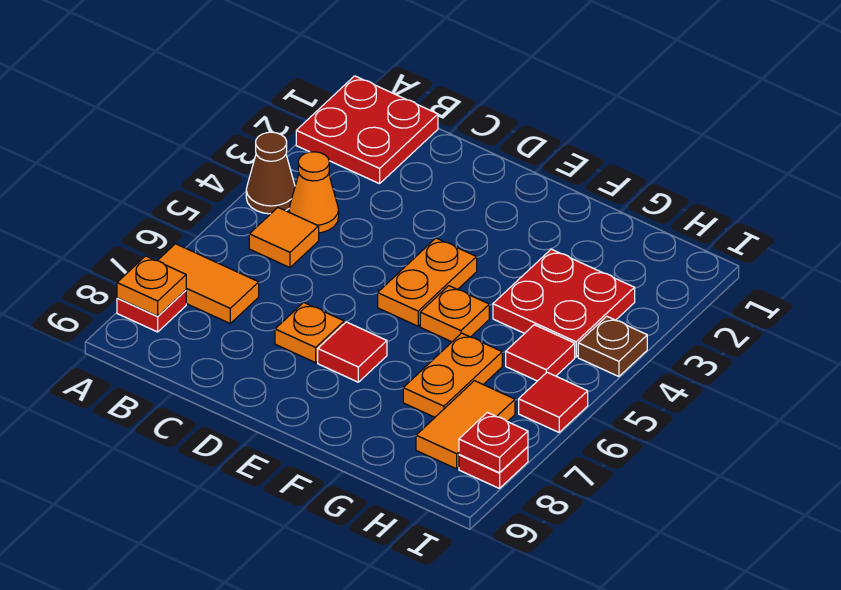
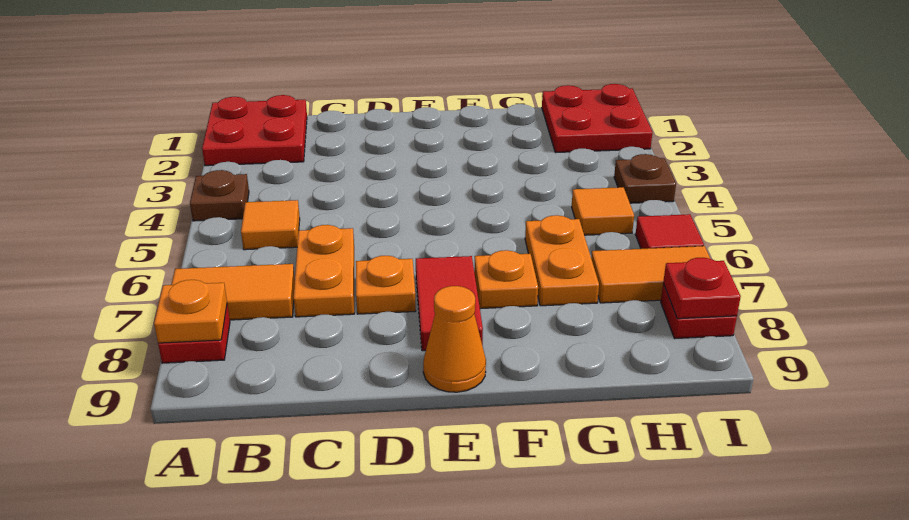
brown 1x1 cone [246,132,295,214] -> brown 1x1 plate [190,170,249,221]
orange 1x1 cone [289,152,339,233] -> orange 1x1 cone moved to [423,286,486,392]
orange 1x2 plate [378,238,477,326] -> orange 1x2 plate moved to [294,225,354,317]
red 1x1 tile [318,322,387,382] -> red 1x2 tile [416,256,483,351]
orange 1x1 plate [420,286,489,342] -> orange 1x1 plate moved to [474,250,538,309]
red 2x2 plate [493,249,635,357] -> red 2x2 plate moved to [542,84,653,153]
red 1x1 tile [506,325,575,381] -> orange 1x1 tile [572,187,634,235]
orange 1x2 tile [416,381,515,469] -> orange 1x2 tile turned to [591,246,710,303]

